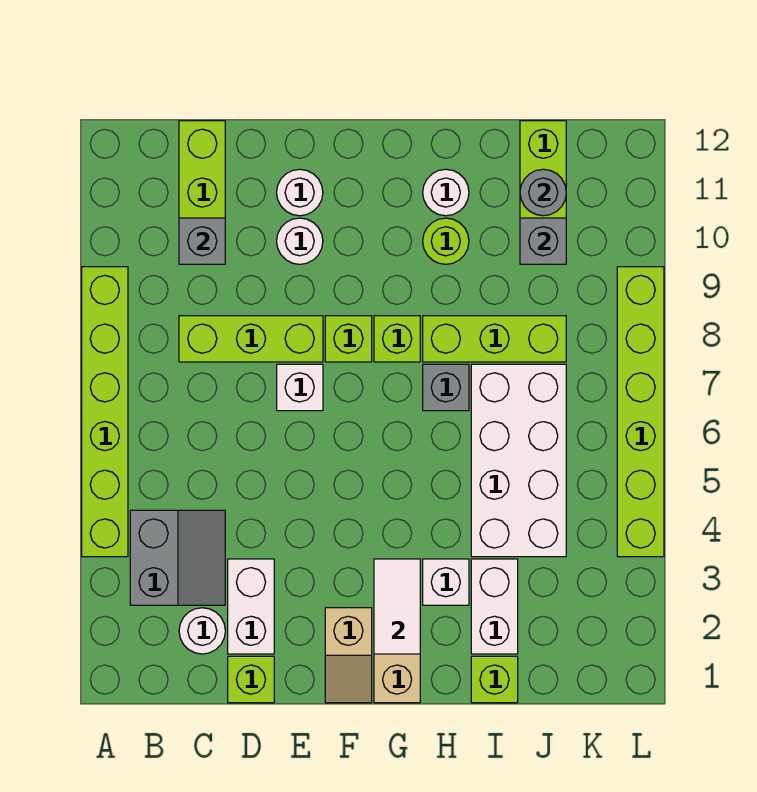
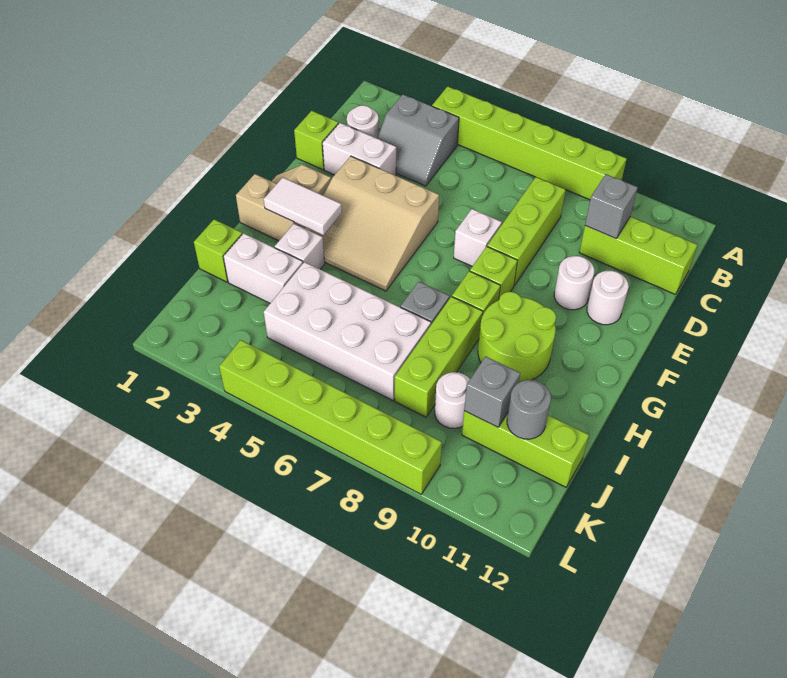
none -> tan 3x3 slope [306,156,439,291]
lime 1x1 round brick [423,218,469,264] -> lime 2x2 round brick [478,292,556,383]
white 1x1 round brick [423,169,469,216] -> white 1x1 round brick moved to [435,372,470,428]

